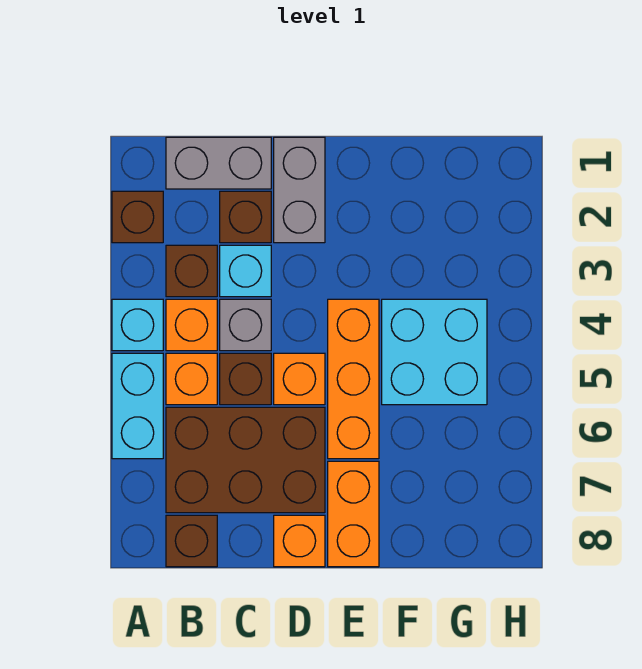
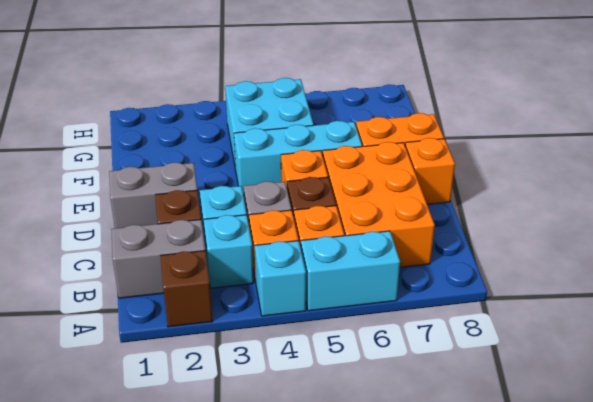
grey 1x2 brick [166,137,271,189] -> grey 1x2 brick turned to [111,220,205,298]
brown 1x1 brick [166,245,217,297] -> cyan 1x1 brick [204,215,254,288]
brown 2x3 brick [166,407,325,513] -> orange 2x3 brick [323,142,435,267]
brown 1x1 brick [166,515,217,567] -> none
orange 1x3 brick [328,299,379,459] -> cyan 1x3 brick [234,121,362,196]

